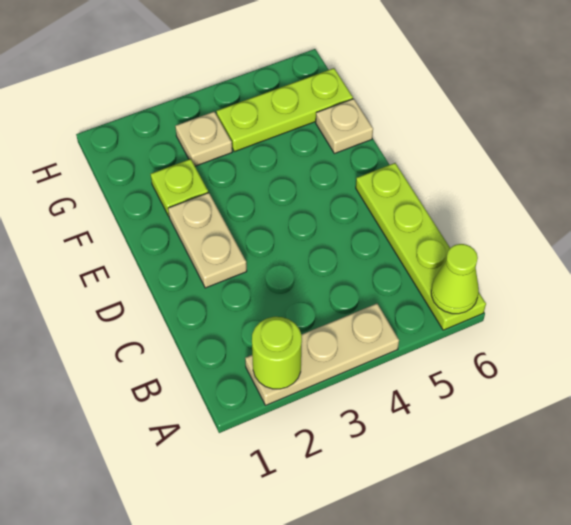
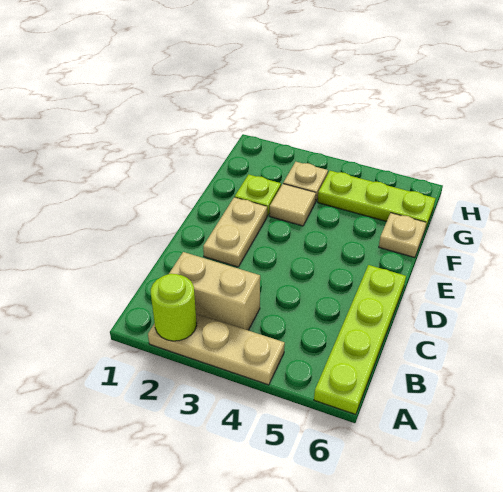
lime 1x1 cone [431,244,479,314] -> none
none -> tan 1x2 brick [169,252,260,330]
none -> tan 1x1 tile [270,184,316,226]

